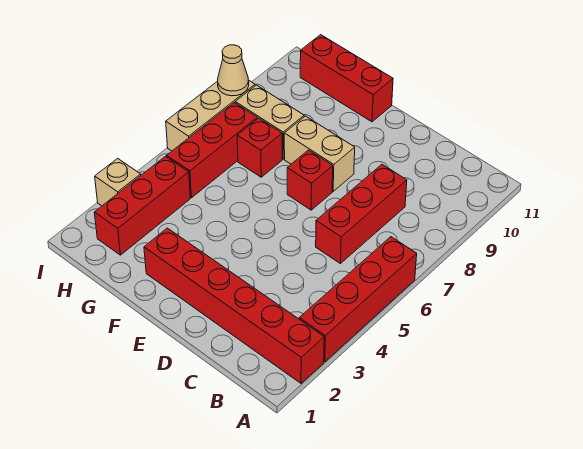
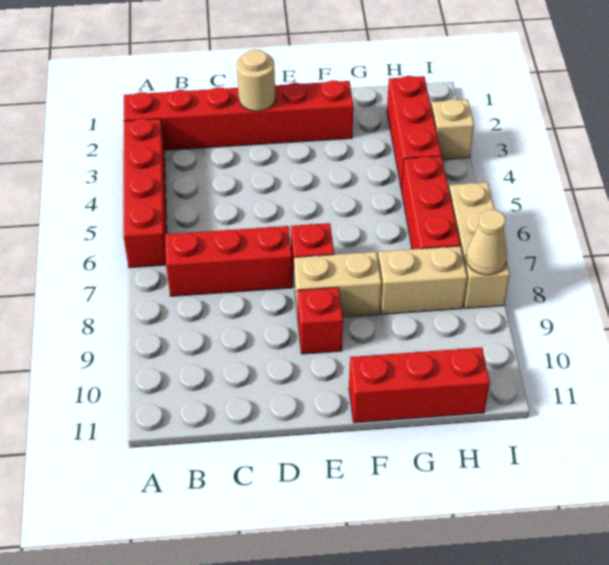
red 1x3 brick [316,165,407,263] -> red 1x3 brick turned to [165,226,292,296]
none -> tan 1x1 round brick [237,50,275,111]
red 1x1 brick [237,118,282,177] -> red 1x1 brick moved to [297,287,343,354]

